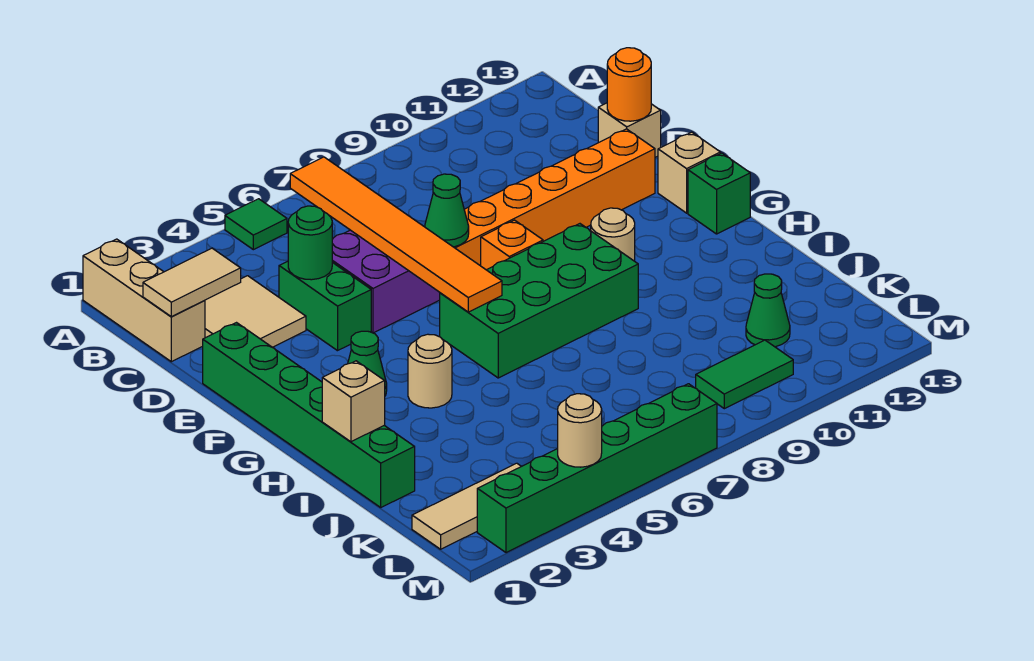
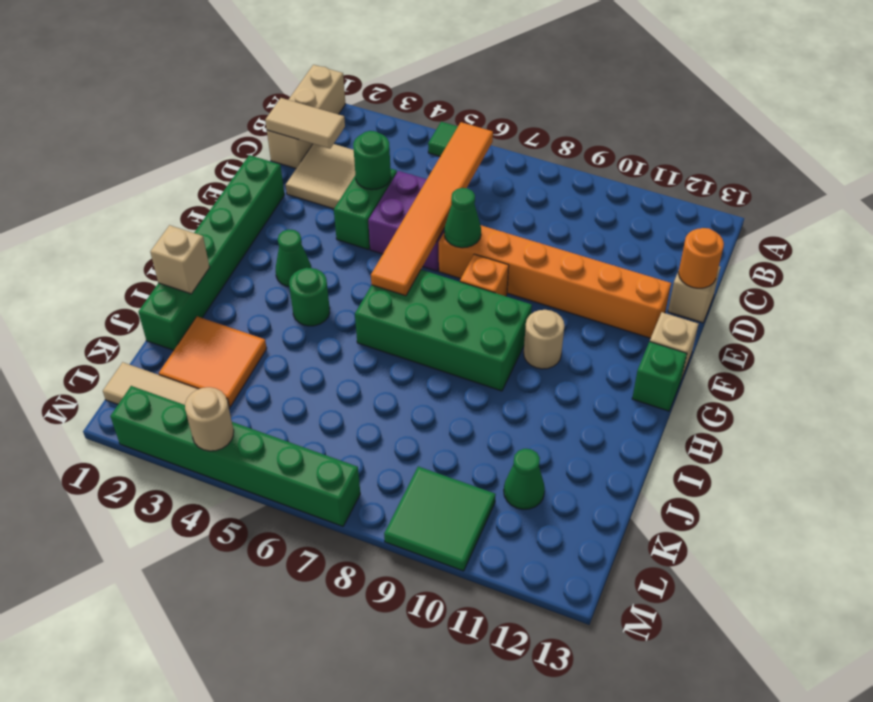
tan 1x1 round brick [408,334,452,408] -> green 1x1 round brick [289,268,330,326]
none -> orange 2x2 tile [159,316,267,407]
green 1x2 tile [696,340,793,409] -> green 2x2 tile [384,466,496,571]

